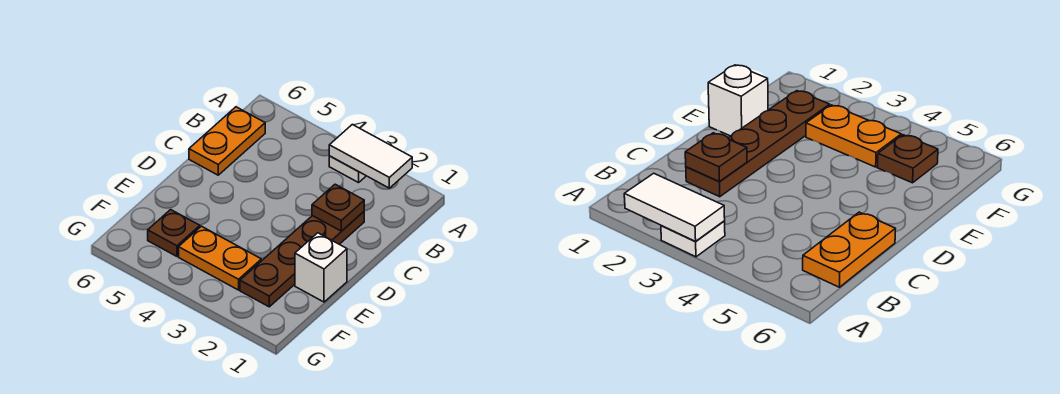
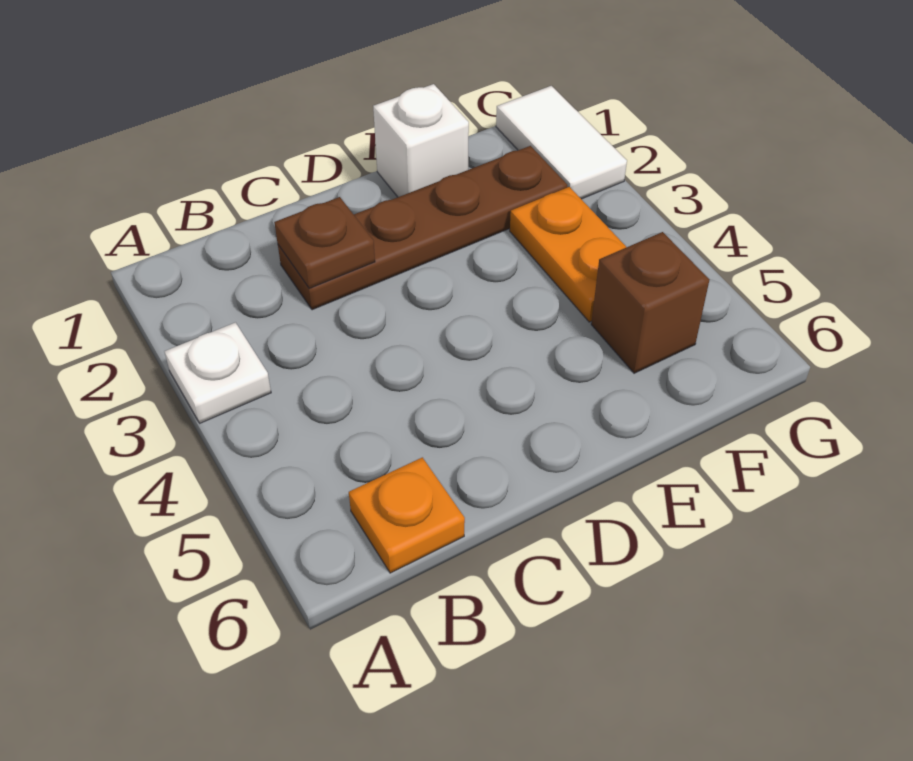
white 1x2 tile [329,124,412,188] -> white 1x2 tile moved to [496,86,627,199]
orange 1x2 plate [189,107,265,175] -> orange 1x1 plate [349,457,465,573]
brown 1x1 plate [148,210,200,256] -> brown 1x1 brick [591,232,709,373]

